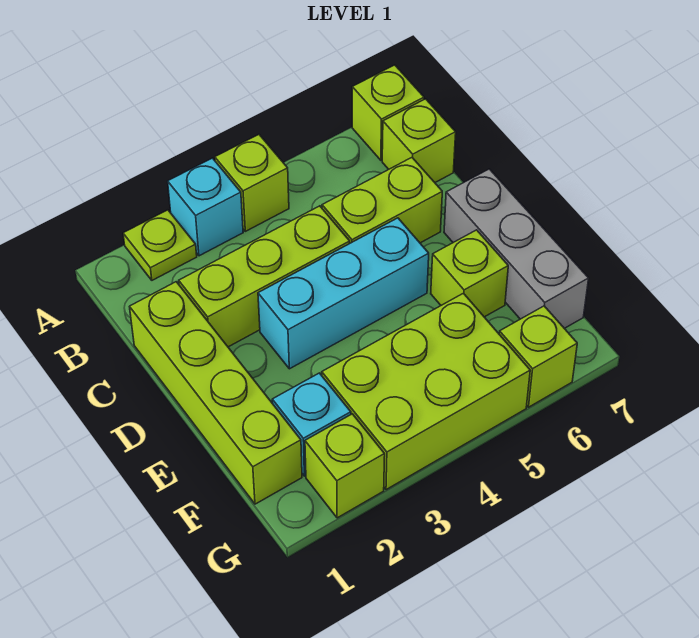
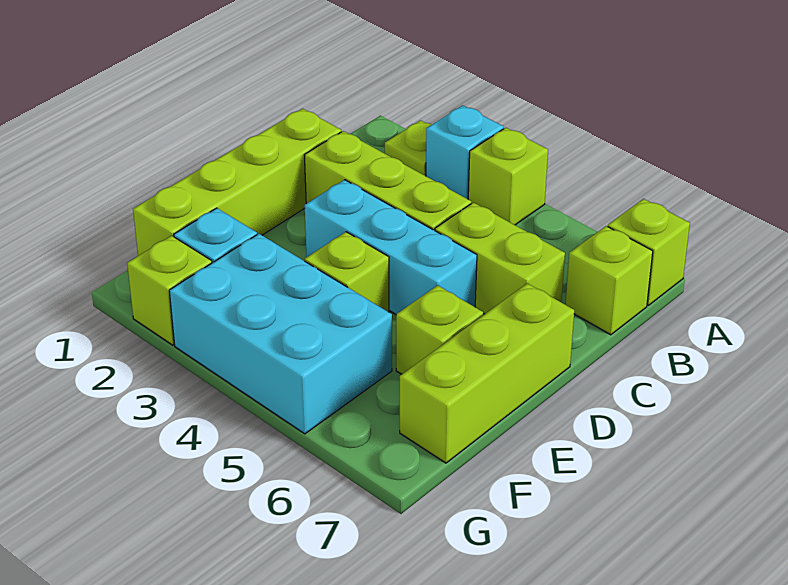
grey 1x3 brick [444,169,589,328] -> lime 1x3 brick [400,283,574,463]
lime 2x3 brick [322,293,530,490] -> cyan 2x3 brick [169,234,392,434]
lime 1x1 brick [499,306,577,407] -> lime 1x1 brick moved to [305,232,389,312]

